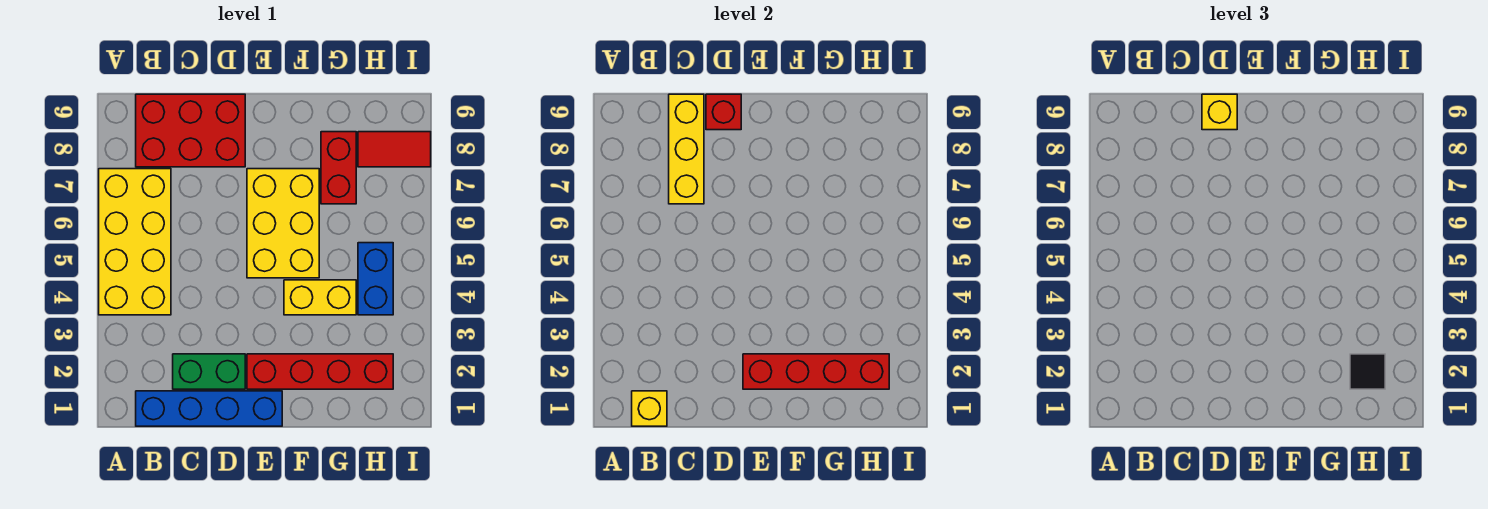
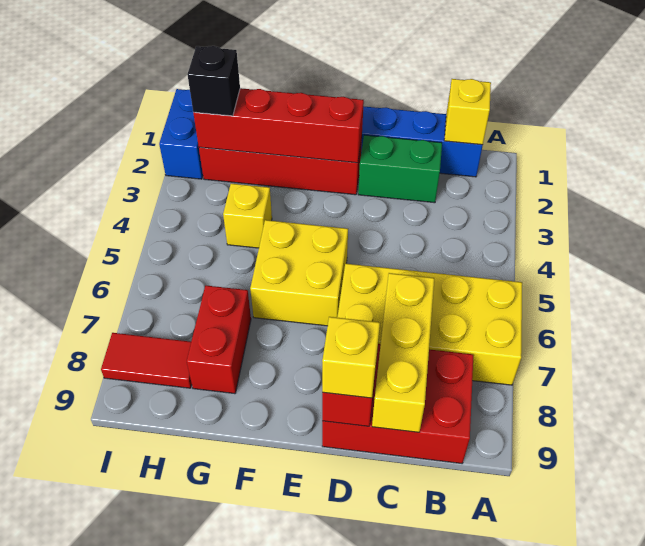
yellow 2x4 brick [99,169,171,315] -> yellow 2x4 brick turned to [337,264,522,385]
yellow 2x3 brick [247,169,319,278] -> yellow 2x2 brick [250,220,348,326]
yellow 1x2 brick [284,280,356,315] -> yellow 1x1 brick [223,184,272,248]
black 1x1 tile [1350,354,1385,389] -> black 1x1 brick [187,46,240,116]
blue 1x2 brick [358,243,393,315] -> blue 1x2 brick moved to [159,89,203,179]

